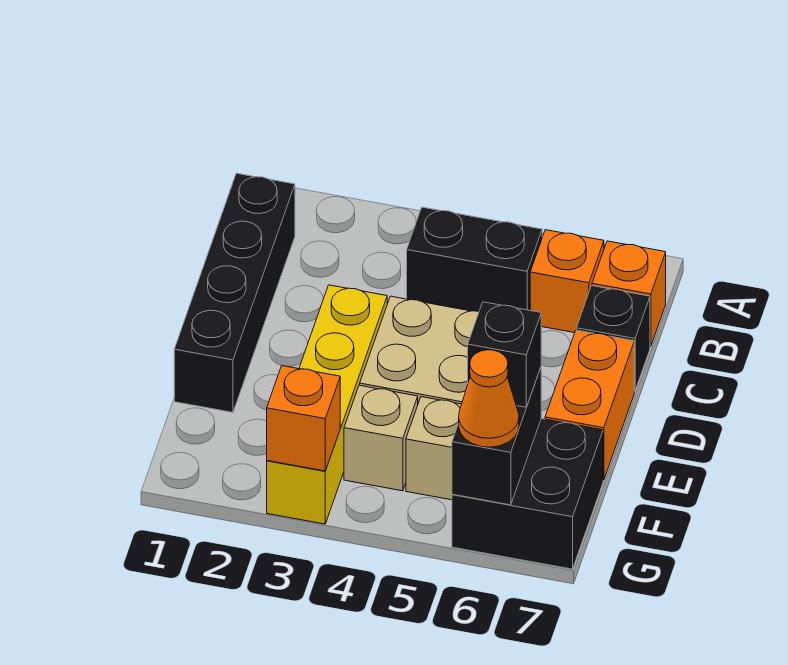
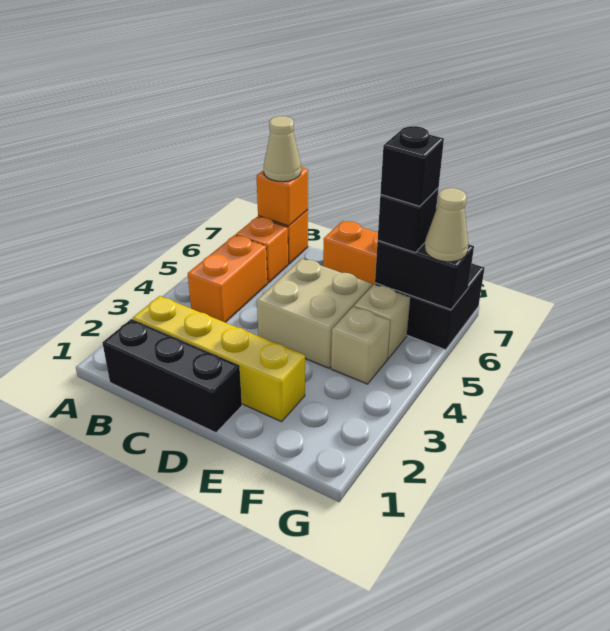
black 1x4 brick [174,173,295,412] -> black 1x3 brick [103,319,242,433]
black 1x2 brick [407,207,542,311] -> orange 1x2 brick [188,235,267,322]
none -> tan 1x1 cone [264,116,301,182]
black 1x1 brick [576,286,650,391] -> black 1x1 brick moved to [380,126,444,206]
yellow 1x4 brick [267,285,387,524] -> yellow 1x4 brick moved to [133,296,305,422]
orange 1x1 brick [267,366,340,471] -> orange 1x1 brick moved to [257,168,308,226]
orange 1x1 cone [459,350,519,447] -> tan 1x1 cone [425,188,468,262]

